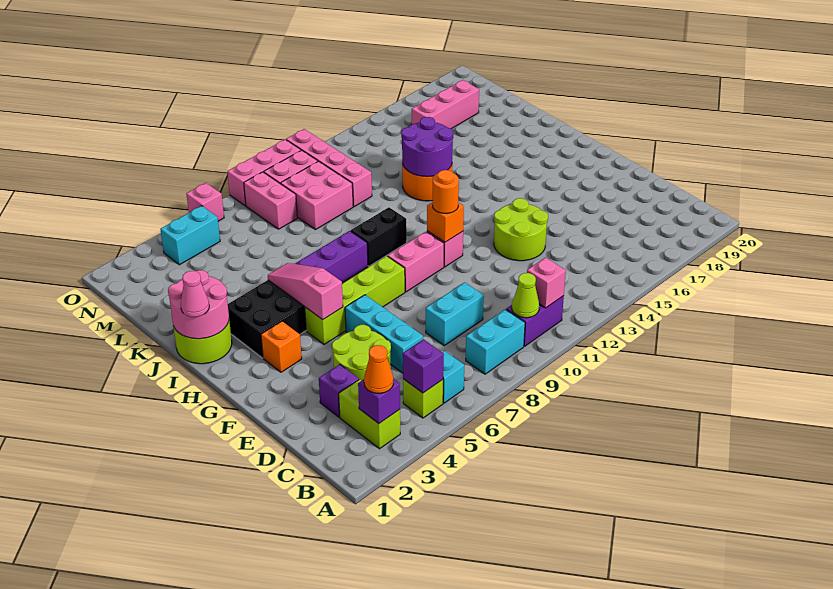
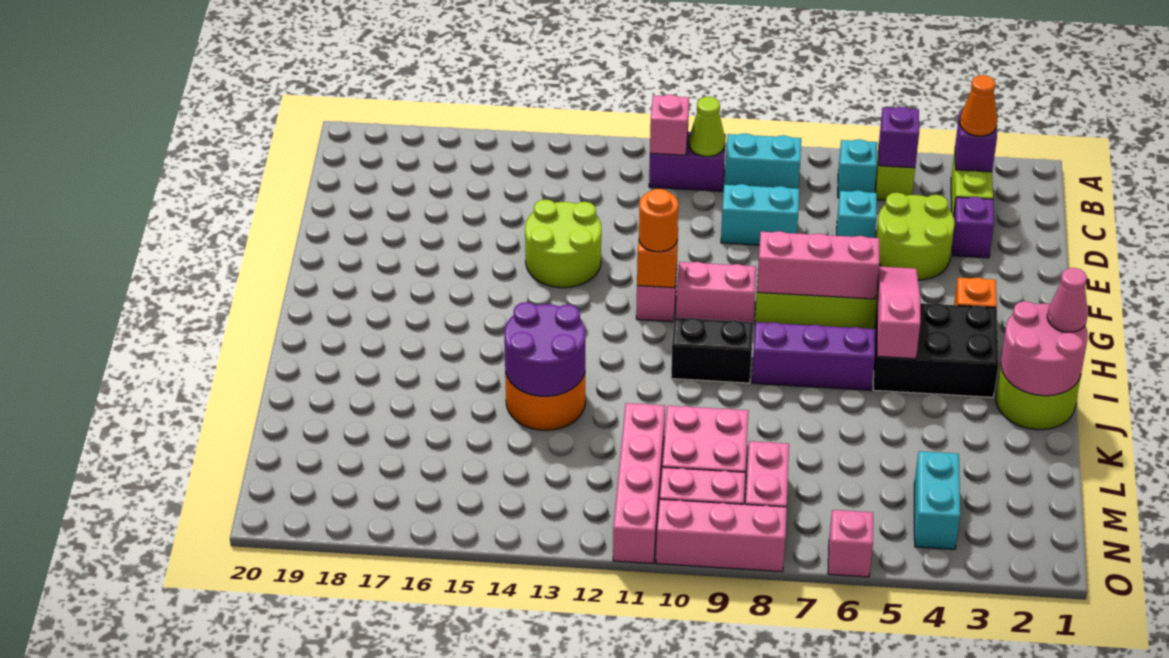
cyan 1x3 brick [345,295,423,373] -> cyan 1x1 brick [837,190,877,238]
pink 1x3 slope [268,263,343,320] -> pink 1x3 slope turned to [877,266,920,359]
pink 1x3 brick [412,80,479,129] -> pink 1x3 brick moved to [757,231,879,299]
cyan 1x2 brick [160,206,220,265] -> cyan 1x2 brick turned to [914,451,960,549]

